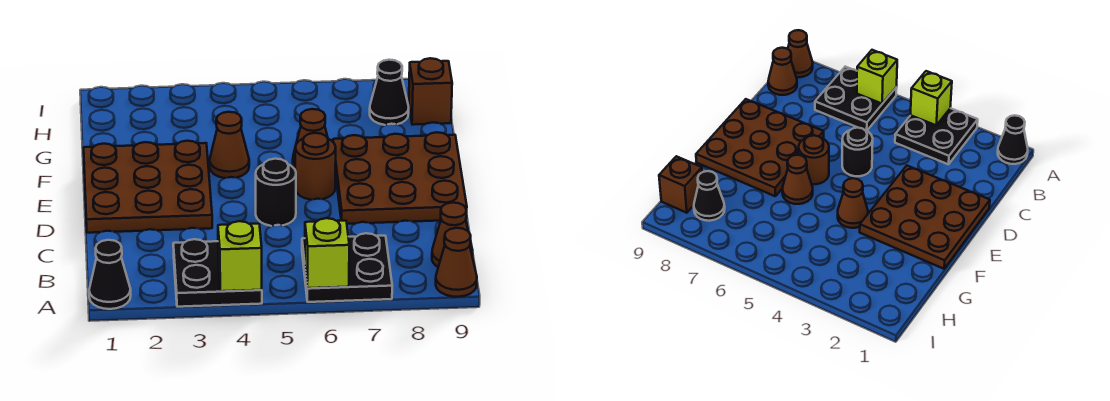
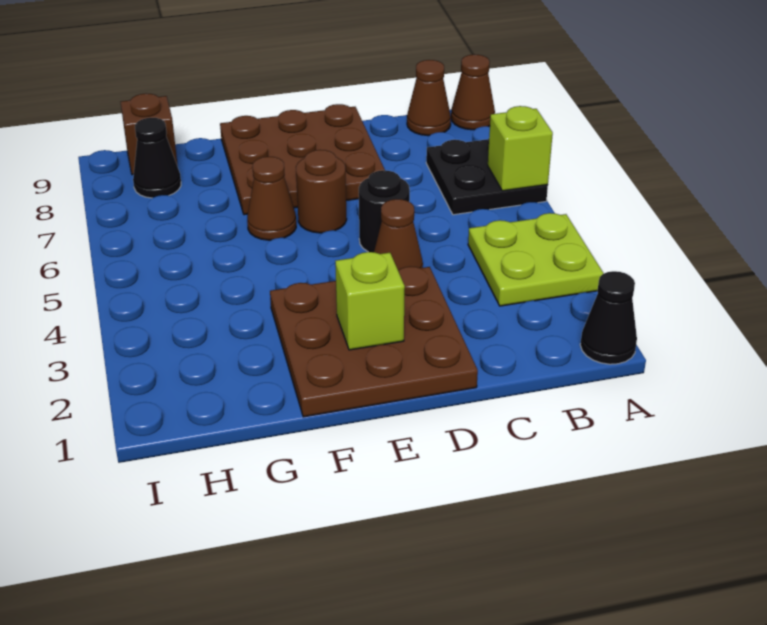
black 2x2 plate [173,239,262,307] -> lime 2x2 plate [468,213,604,306]
lime 1x1 brick [218,221,262,291] -> lime 1x1 brick moved to [335,252,405,350]
brown 1x1 cone [210,112,249,178] -> brown 1x1 cone moved to [374,199,423,270]

